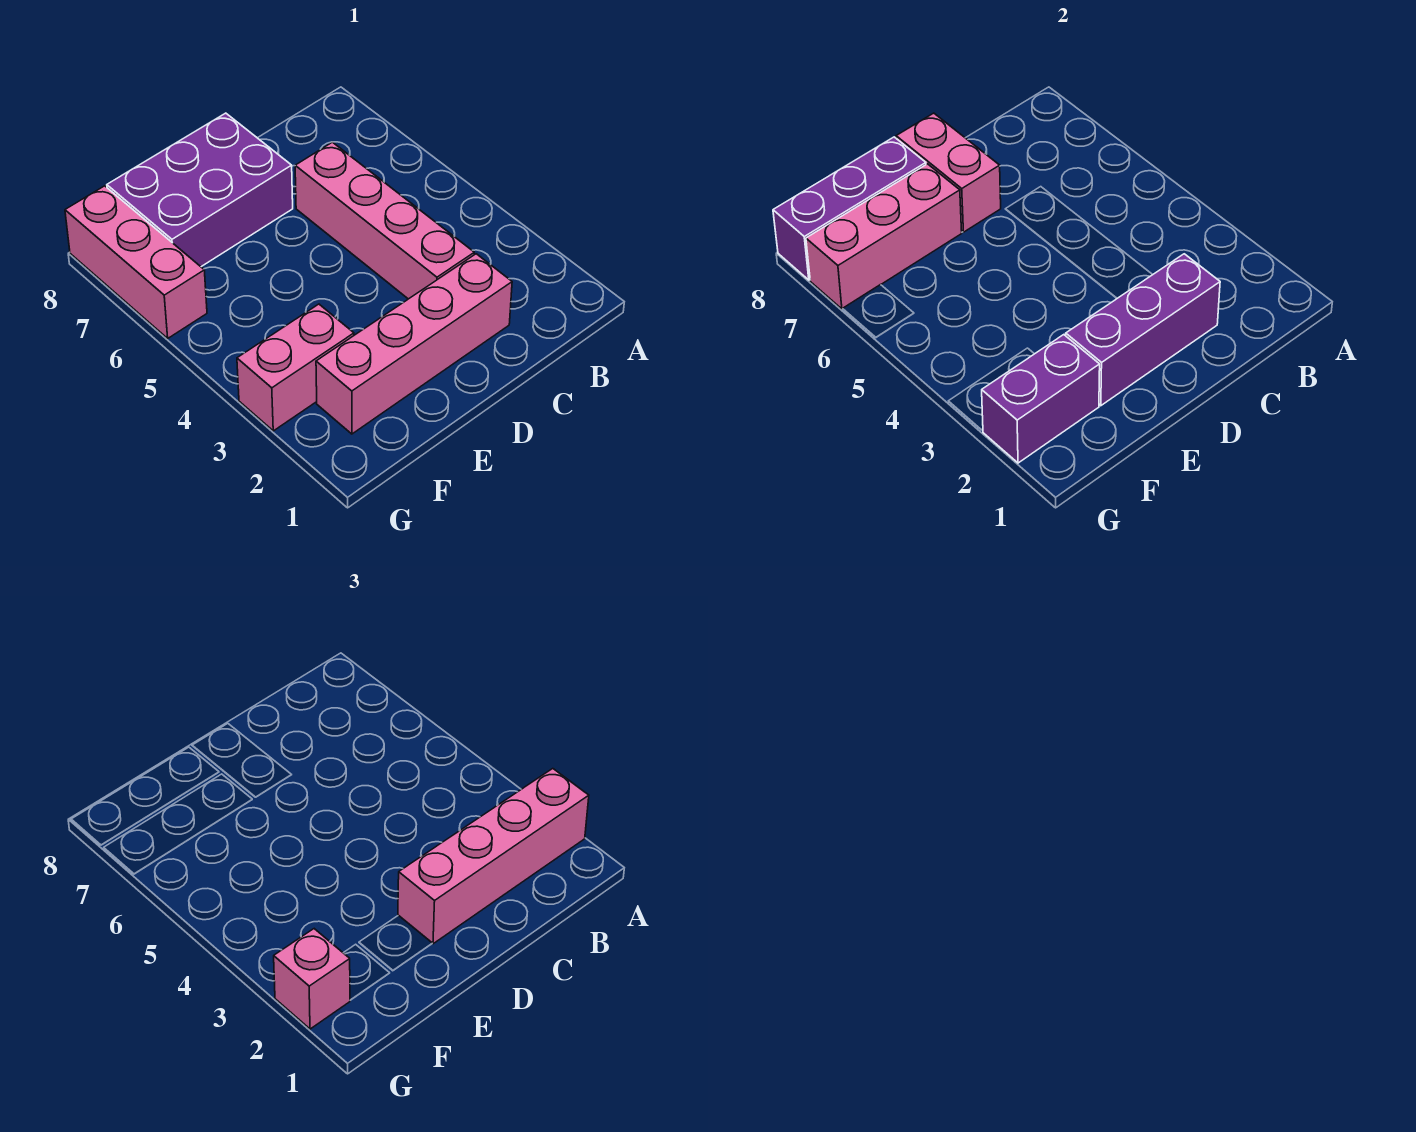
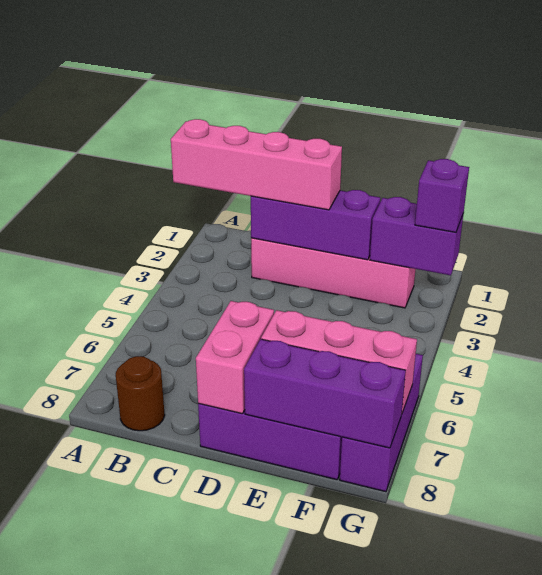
none -> brown 1x1 round brick [116,356,165,431]
pink 1x4 brick [295,142,474,299] -> none
pink 1x2 brick [237,304,354,431] -> none
pink 1x1 brick [274,929,350,1029] -> purple 1x1 brick [415,159,469,232]
pink 1x3 brick [65,186,207,338] -> purple 1x3 brick [340,354,423,492]

